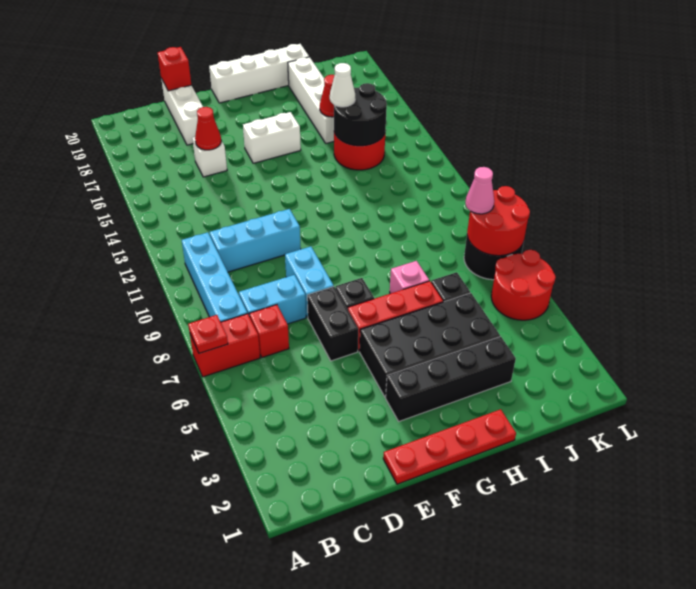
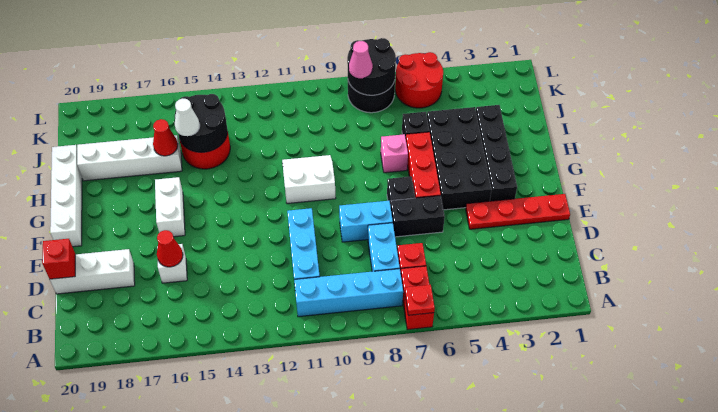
red 1x4 plate [383,409,516,484] -> red 1x4 plate turned to [466,194,570,229]
none -> white 2x2 slope [282,155,336,204]
red 2x2 round brick [467,186,530,256] -> black 2x2 round brick [347,38,396,95]

